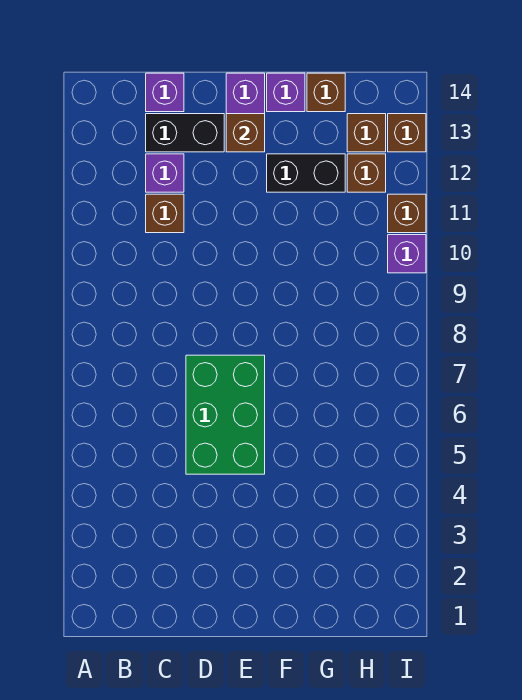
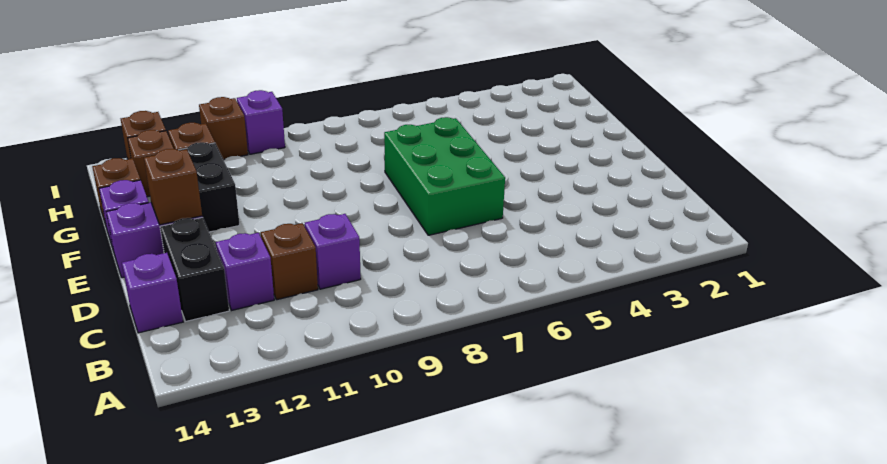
none -> purple 1x1 brick [305,214,361,289]
green 2x3 brick [186,355,265,474] -> green 2x3 brick turned to [384,117,505,235]

